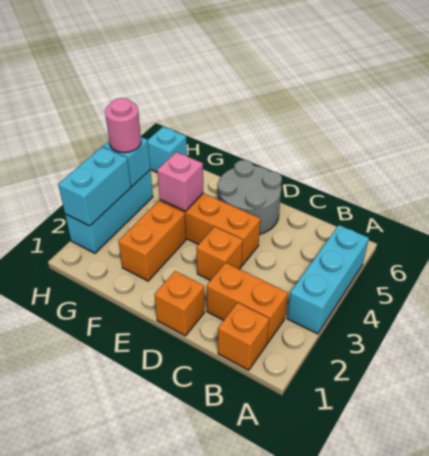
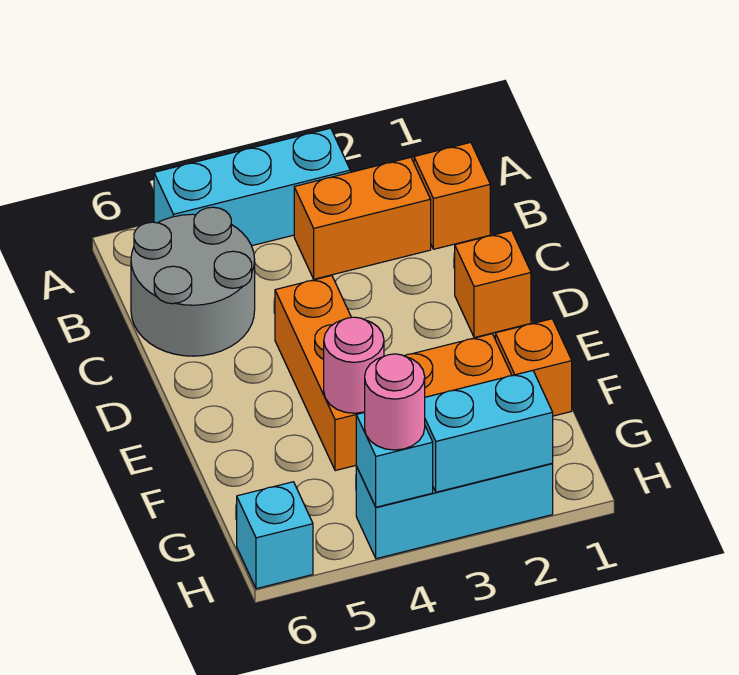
orange 1x2 brick [207,263,288,343] -> orange 1x2 brick turned to [294,157,431,279]
orange 1x1 brick [196,227,243,281] -> orange 1x1 brick moved to [495,319,572,416]
grey 2x2 round brick [217,160,282,234] -> grey 2x2 round brick moved to [131,207,255,356]
pink 1x1 brick [157,152,203,211] -> pink 1x1 round brick [324,317,384,413]

